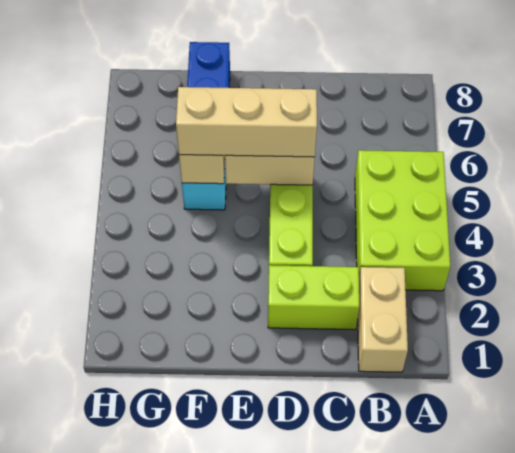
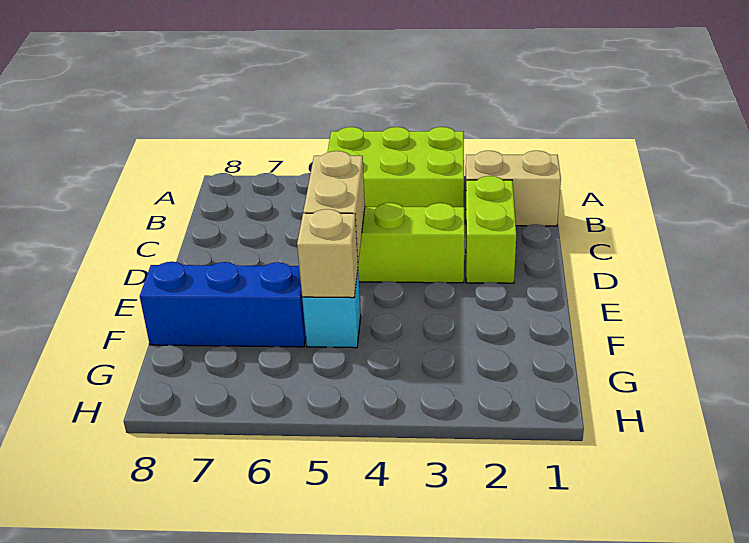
tan 1x3 brick [176,87,317,157] -> none

